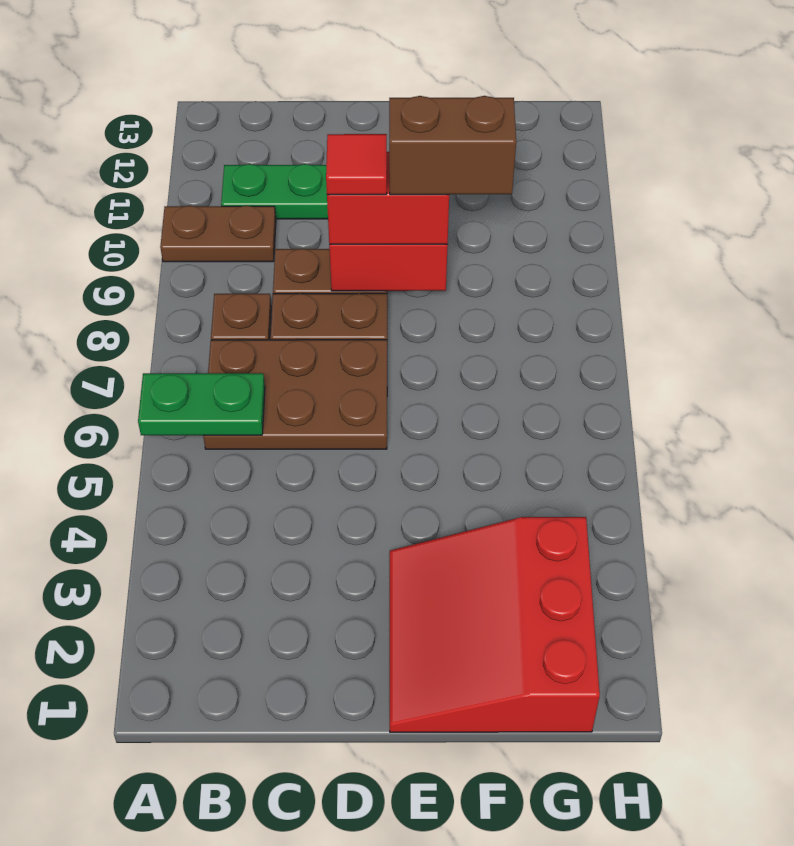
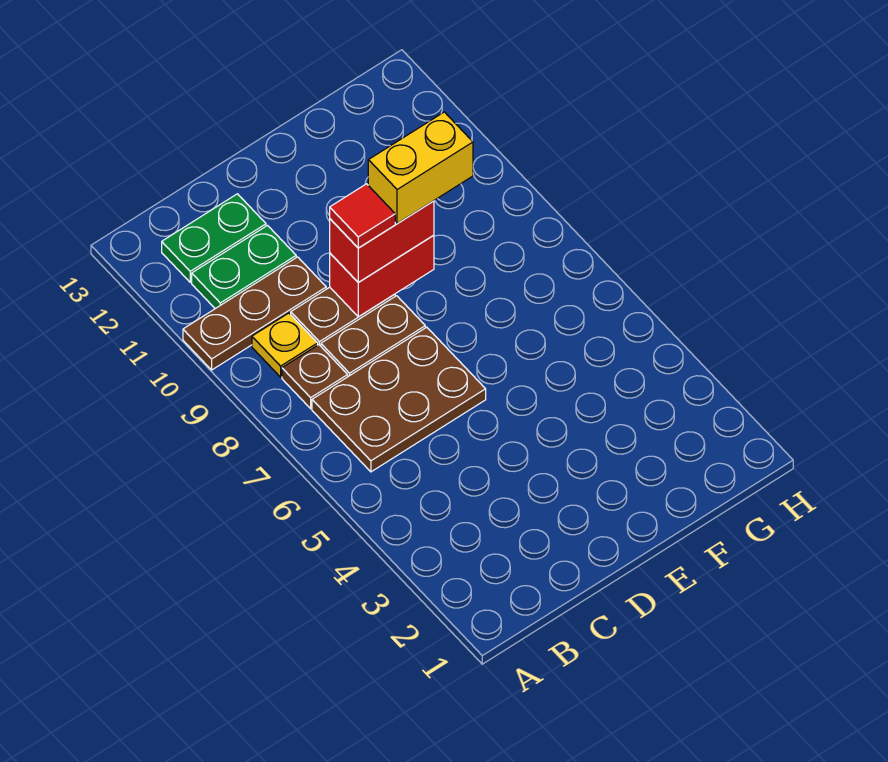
green 1x2 plate [138,373,265,436] -> green 1x2 plate moved to [162,194,266,282]
brown 1x2 plate [160,206,276,262] -> brown 1x3 plate [183,257,326,370]
none -> yellow 1x1 plate [252,313,318,377]
red 3x3 slope [390,517,600,732] -> none
brown 1x2 brick [389,96,516,195] -> yellow 1x2 brick [368,112,473,224]

